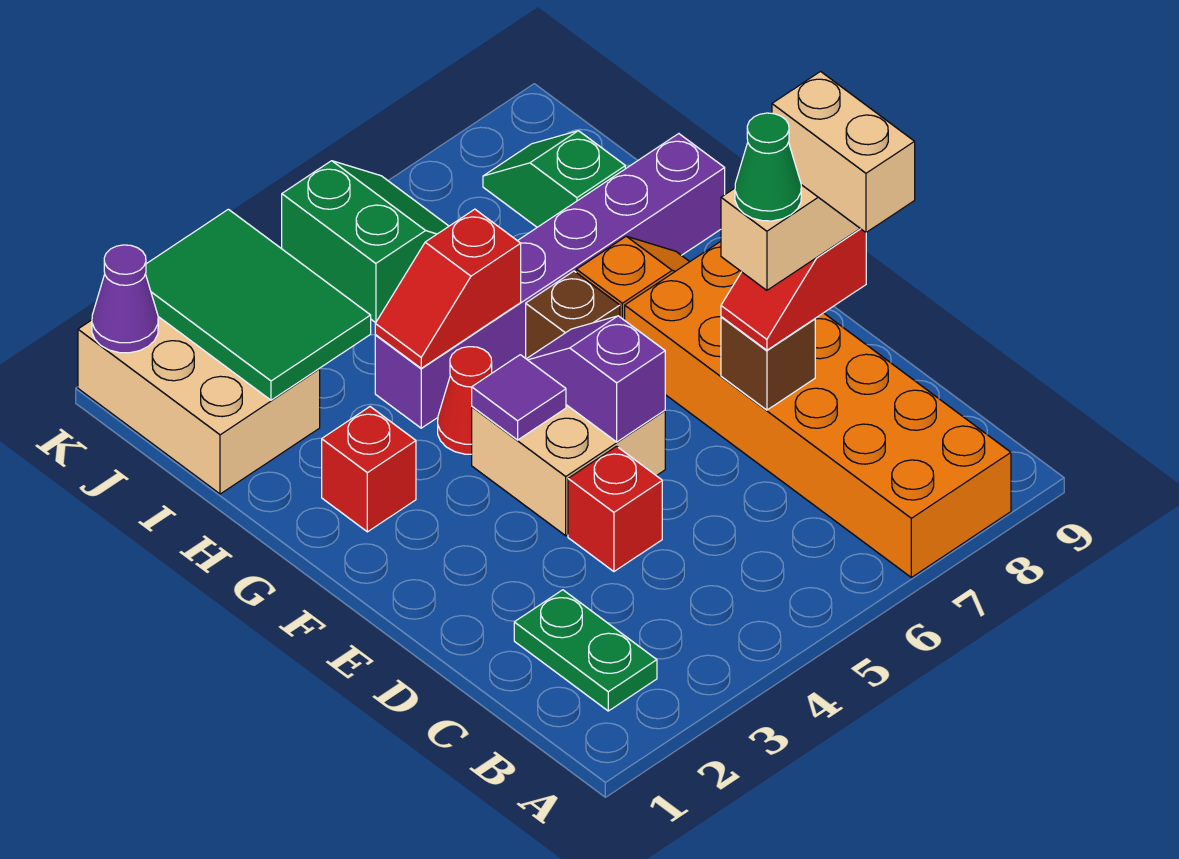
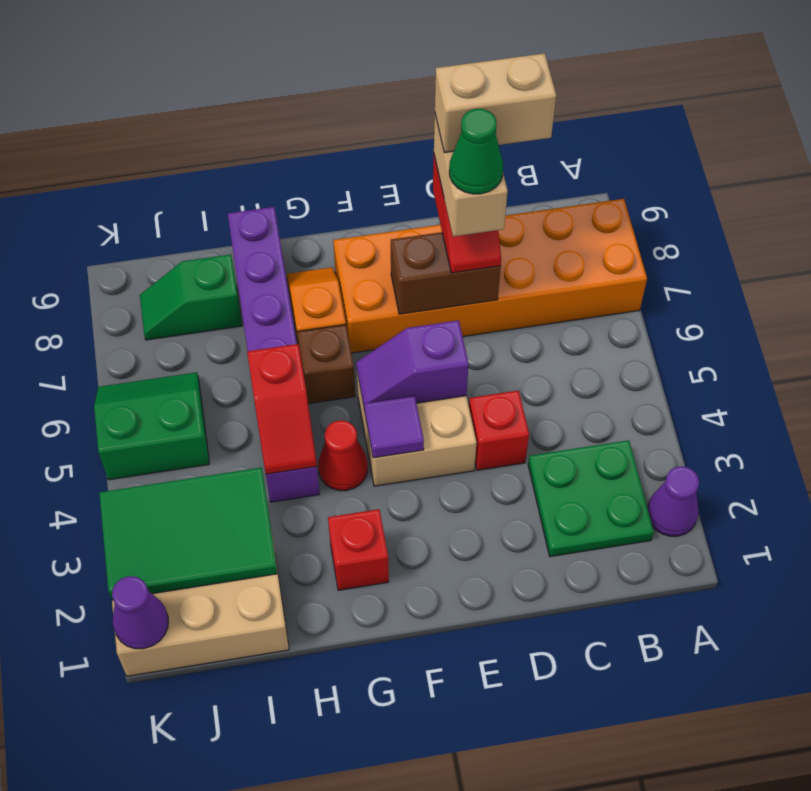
none -> purple 1x1 cone [648,466,699,536]
green 1x2 plate [514,590,657,711] -> green 2x2 plate [528,440,654,557]
brown 1x1 brick [721,317,815,410] -> brown 1x2 brick [391,232,501,314]

